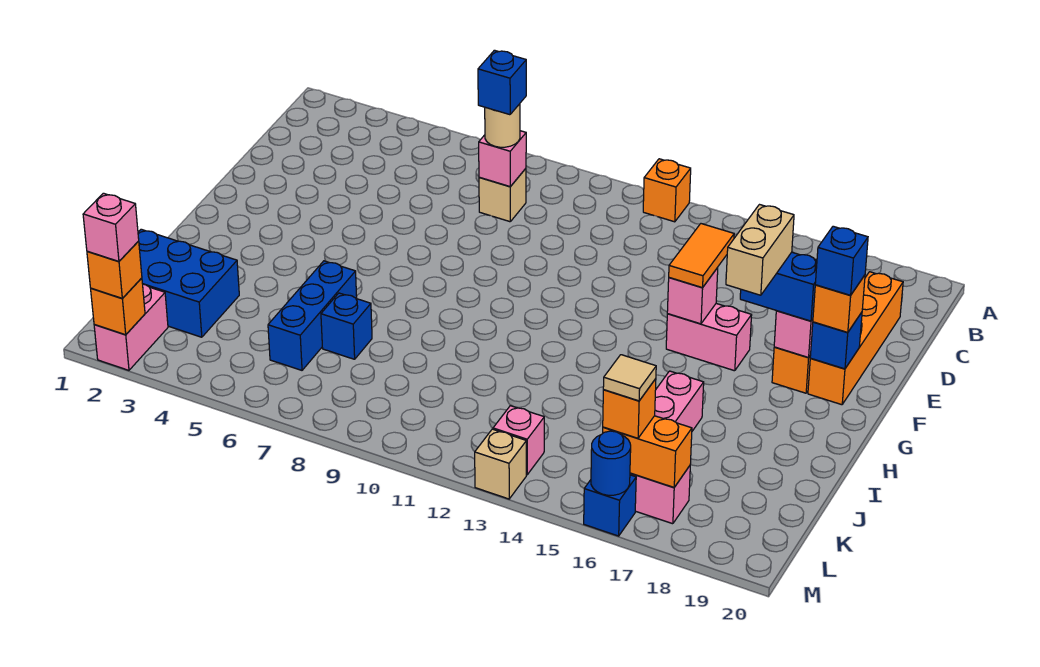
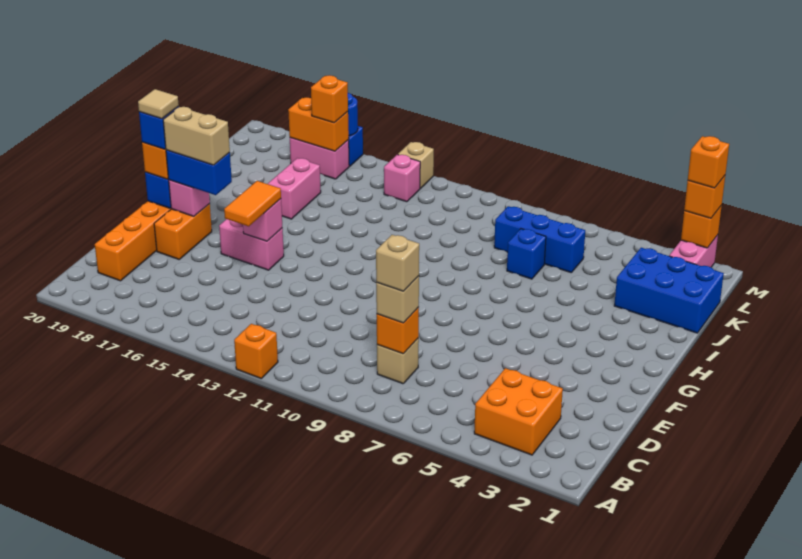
none -> orange 2x2 brick [474,368,563,455]
pink 1x1 brick [479,131,526,187] -> orange 1x1 brick [377,307,419,354]
tan 1x1 round brick [485,104,520,147] -> tan 1x1 brick [376,276,419,323]
blue 1x1 brick [478,50,526,115] -> tan 1x1 brick [376,235,419,291]
tan 1x2 brick [726,205,794,295] -> tan 1x2 brick turned to [163,107,230,165]
blue 1x3 brick [268,261,357,370] -> blue 1x3 brick turned to [494,206,585,272]
tan 1x1 tile [603,355,656,401] -> tan 1x1 tile moved to [138,89,179,119]
pink 1x1 brick [83,193,139,262] -> orange 1x1 brick [688,136,729,188]

